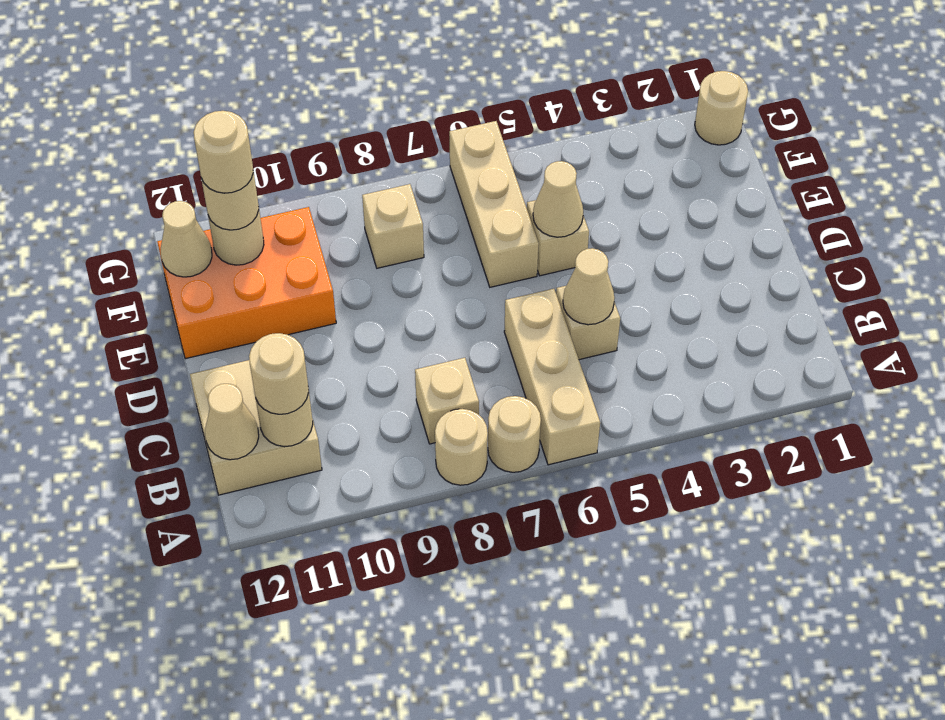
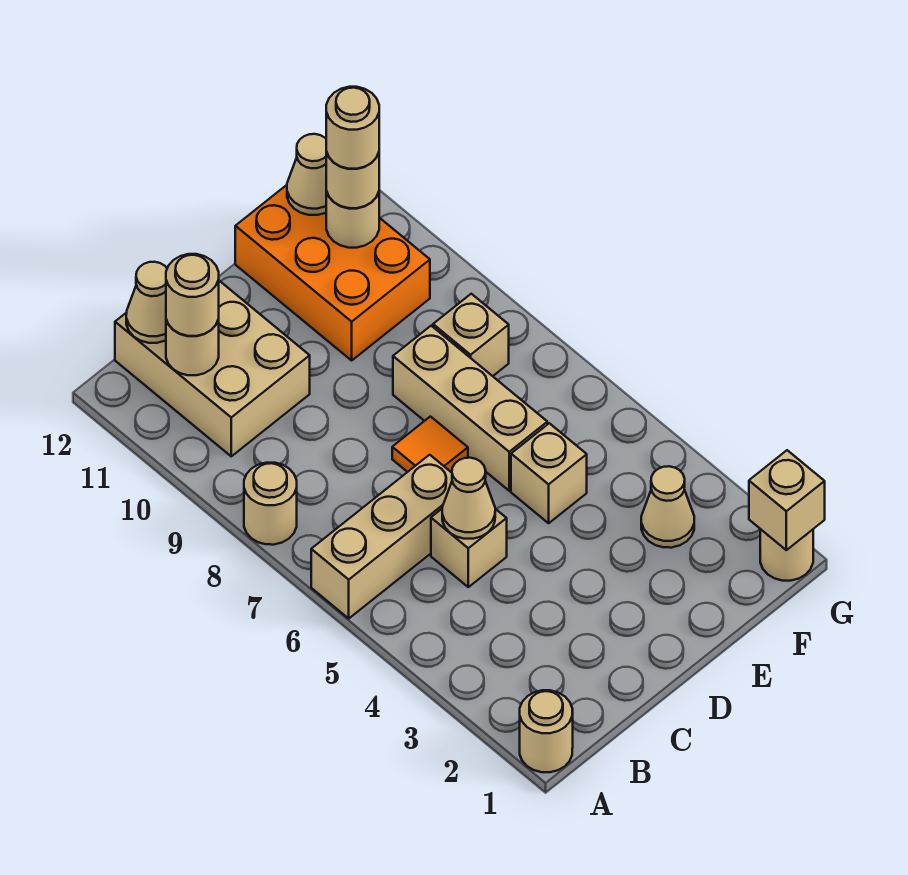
tan 1x1 round brick [488,396,541,472] -> tan 1x1 round brick moved to [520,690,573,772]
tan 1x1 brick [415,358,479,444] -> tan 1x1 brick moved to [749,450,825,550]
tan 2x2 brick [190,360,322,495] -> tan 2x3 brick [115,281,310,456]
none -> orange 1x1 tile [392,417,468,472]
tan 1x1 cone [533,161,583,237] -> tan 1x1 cone moved to [641,466,694,548]
tan 1x3 brick [449,121,539,287] -> tan 1x3 brick turned to [393,326,547,491]

